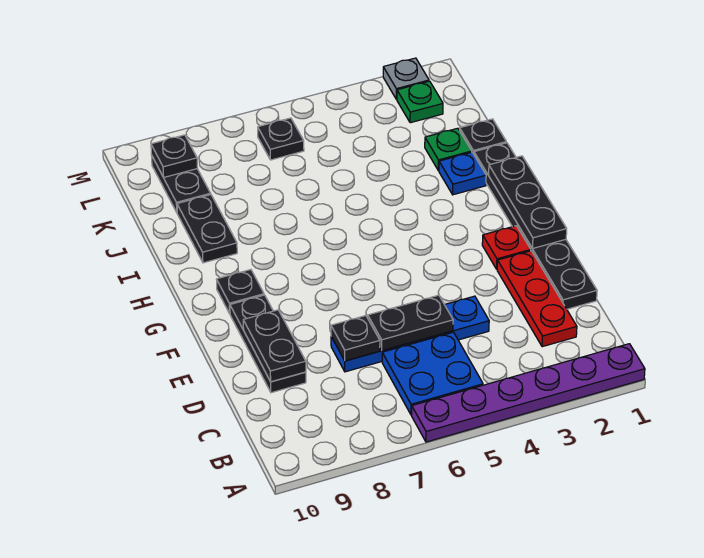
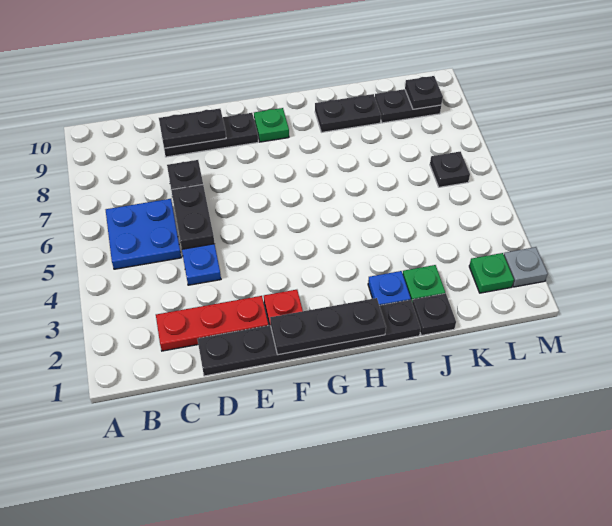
purple 1x6 plate [412,344,645,442] -> none
black 1x1 plate [217,270,264,314] -> green 1x1 plate [254,108,289,142]

